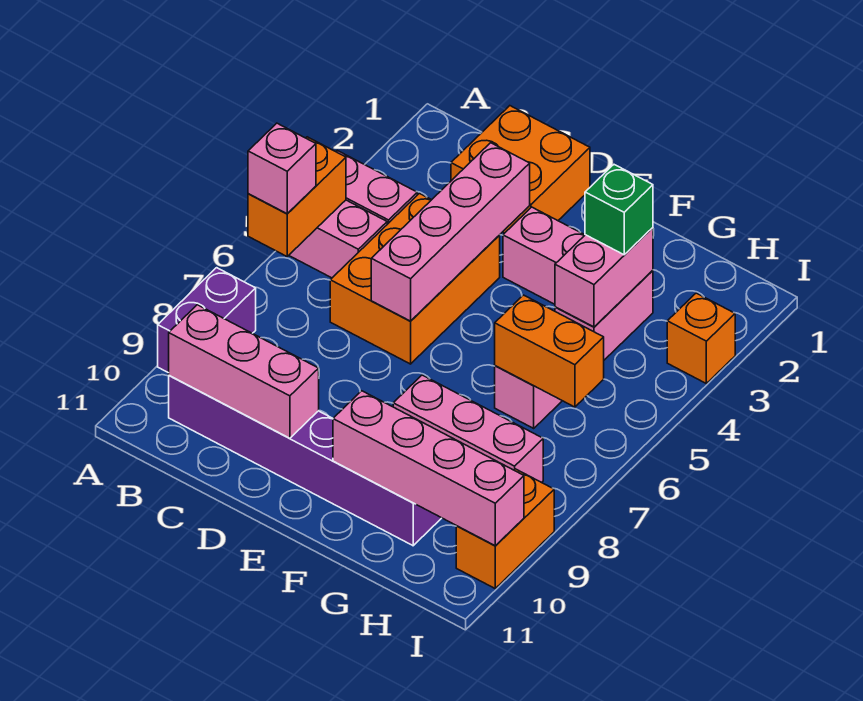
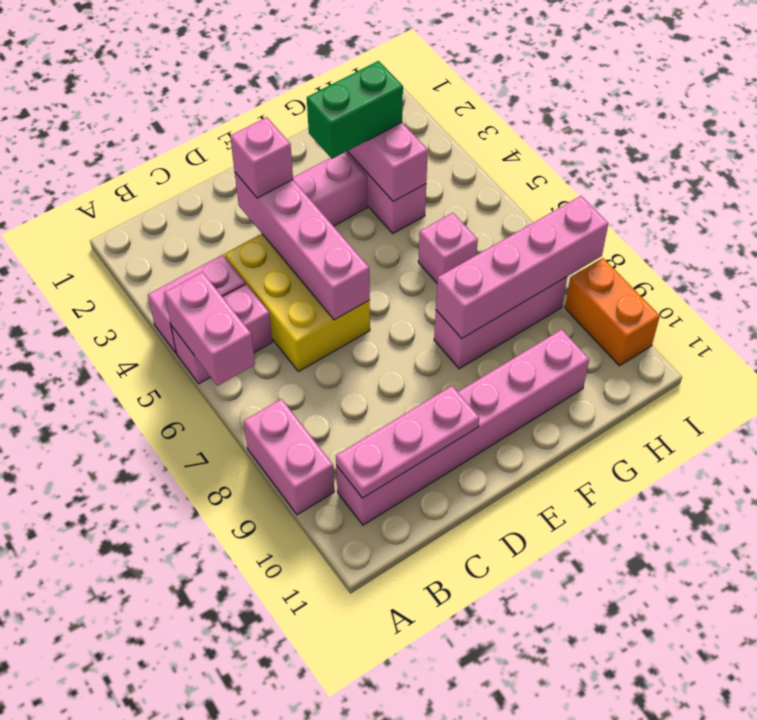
orange 1x2 brick [248,137,346,256] -> pink 1x2 brick [164,272,255,386]
pink 1x1 brick [248,123,316,214] -> pink 1x1 brick moved to [230,117,293,198]
purple 1x2 brick [158,268,256,373] -> pink 1x2 brick [244,399,334,515]
purple 1x6 brick [169,375,441,546] -> pink 1x6 brick [336,329,589,525]
pink 1x3 brick [169,305,319,438] -> pink 1x3 plate [336,386,479,498]
orange 2x2 brick [451,106,590,233] -> none
orange 2x3 brick [330,193,500,364] -> yellow 2x3 brick [225,234,370,371]
pink 1x4 brick [333,391,524,546] -> pink 1x4 brick moved to [436,196,608,339]
green 1x1 brick [585,165,653,255] -> green 1x2 brick [307,61,403,159]
orange 1x2 brick [495,295,604,407] -> none
orange 1x1 brick [667,293,735,383] -> none

